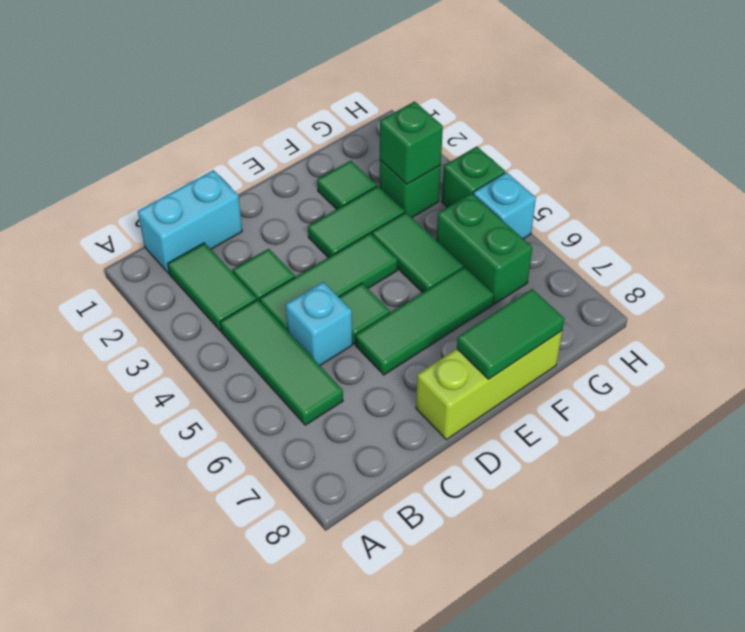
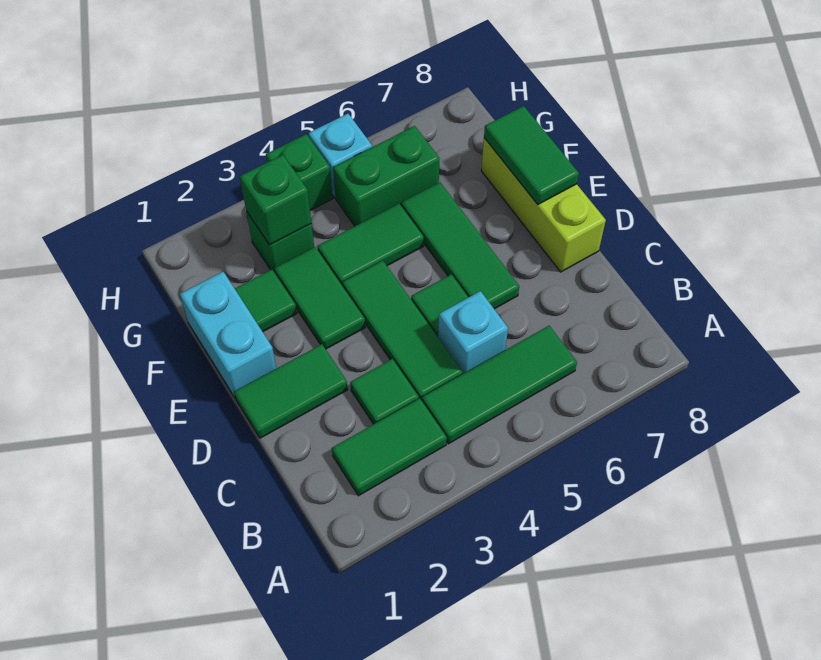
cyan 1x2 brick [138,170,242,273] -> cyan 1x2 brick moved to [180,272,276,397]
none -> green 1x2 tile [234,344,348,438]

